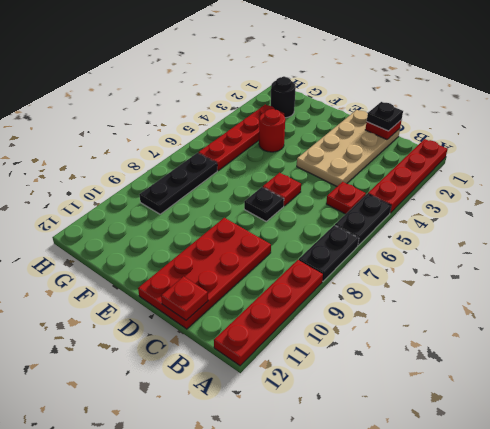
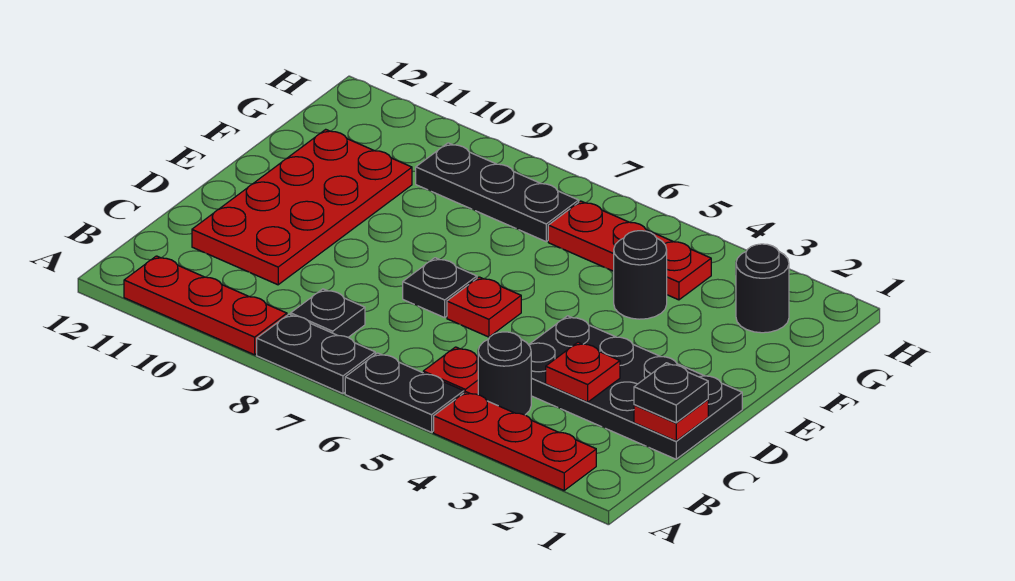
red 1x4 plate [368,139,448,213] -> red 1x3 plate [434,392,596,490]
red 1x4 plate [214,260,323,366] -> red 1x3 plate [124,256,287,355]
none -> black 1x1 round brick [478,332,531,415]
none -> black 1x1 plate [291,289,365,337]
tan 2x4 plate [297,110,400,186] -> black 2x4 plate [529,316,742,459]
red 2x4 plate [138,218,271,329] -> red 2x4 plate turned to [192,129,412,285]
red 1x1 plate [161,277,208,320] -> red 1x1 plate moved to [546,342,620,402]
red 1x1 round brick [259,109,285,152] -> black 1x1 round brick [614,231,667,319]
red 1x4 plate [198,105,284,170] -> red 1x3 plate [548,201,711,300]

